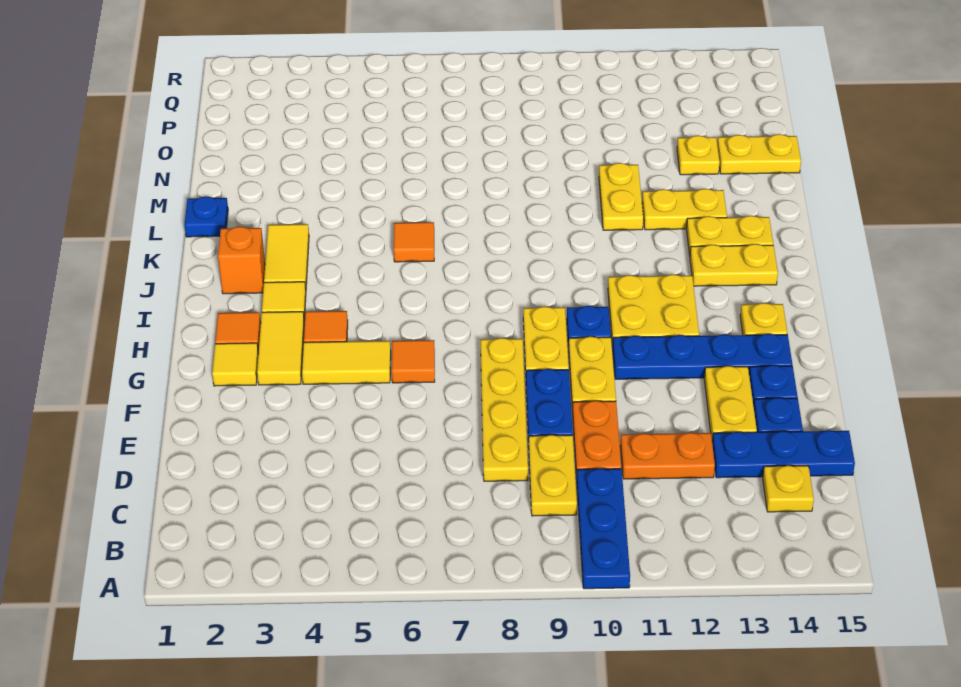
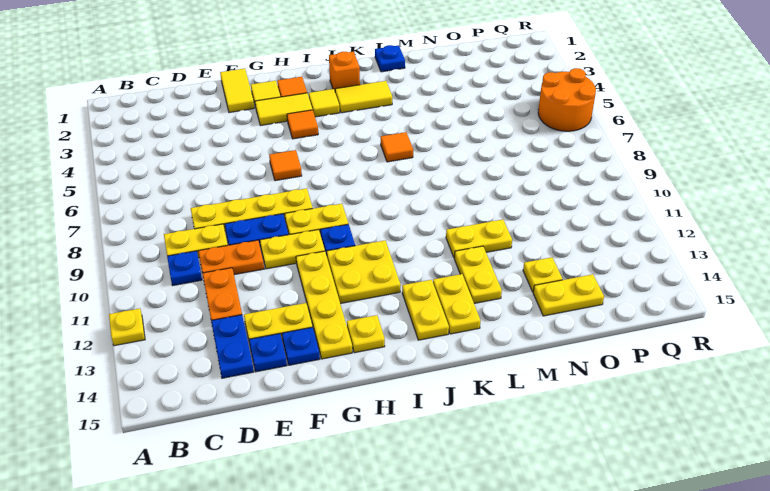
blue 1x3 plate [577,469,630,589] -> blue 1x1 plate [167,251,202,286]
yellow 1x1 plate [763,466,814,512] -> yellow 1x1 plate moved to [109,309,145,346]
blue 1x3 plate [712,430,855,478] -> blue 1x2 plate [211,315,254,378]
yellow 1x2 tile [302,341,391,384] -> yellow 1x2 tile moved to [220,69,254,113]
blue 1x4 plate [613,334,792,379] -> yellow 1x4 plate [296,251,352,359]
yellow 1x2 plate [717,134,801,174] -> yellow 1x2 plate turned to [533,274,604,316]
none -> orange 2x2 round brick [538,68,596,131]

